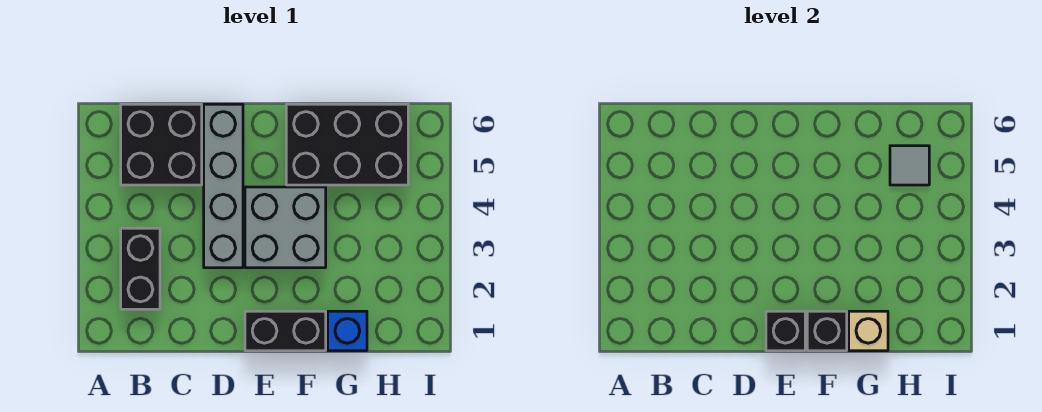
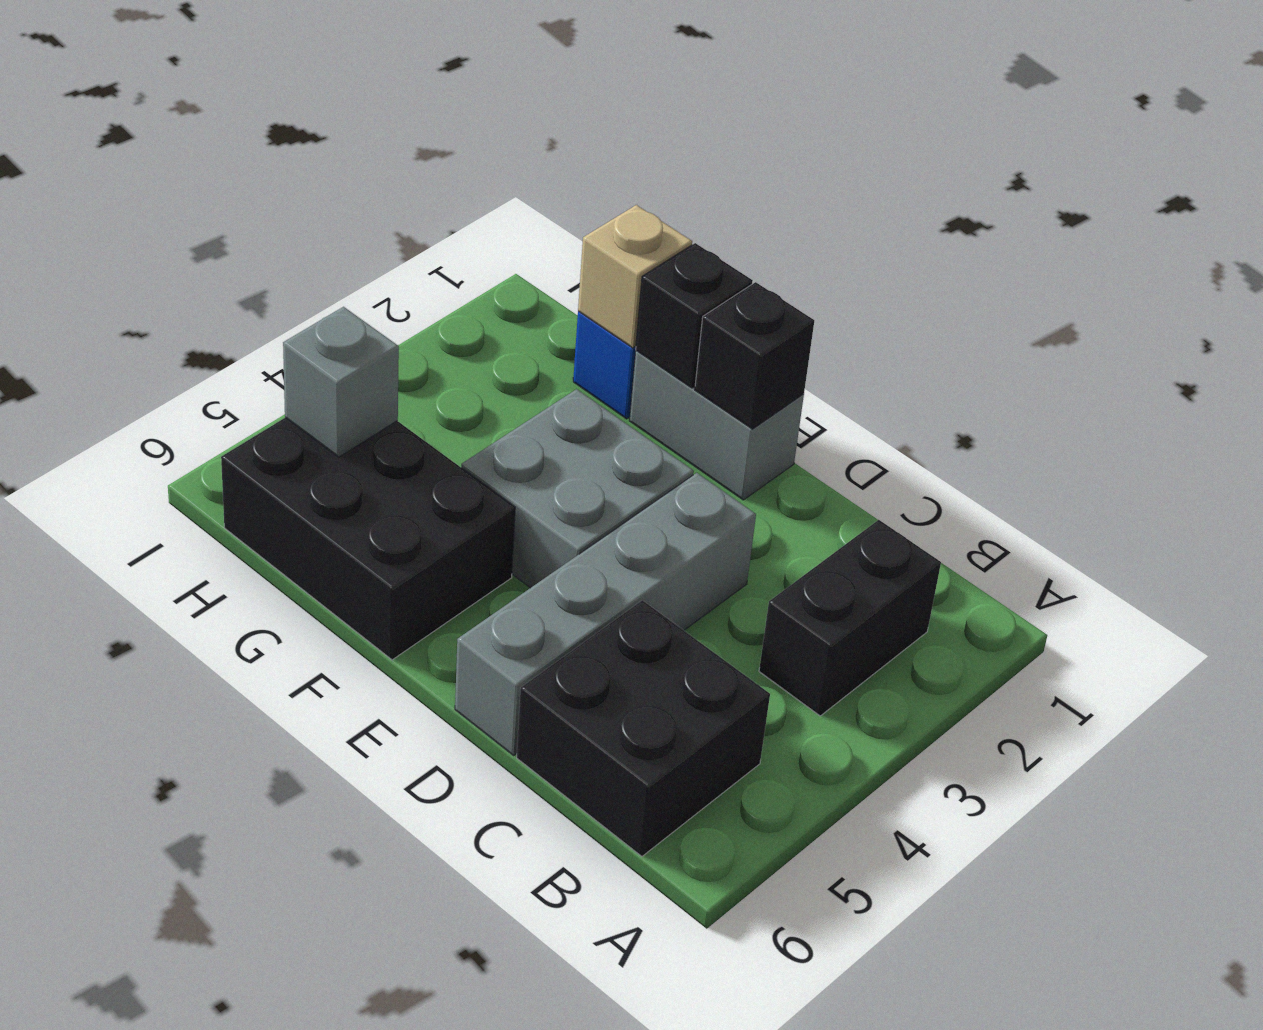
black 1x2 brick [245,311,326,351] -> grey 1x2 brick [630,351,804,500]
grey 1x1 tile [890,146,929,185] -> grey 1x1 brick [283,307,399,457]

